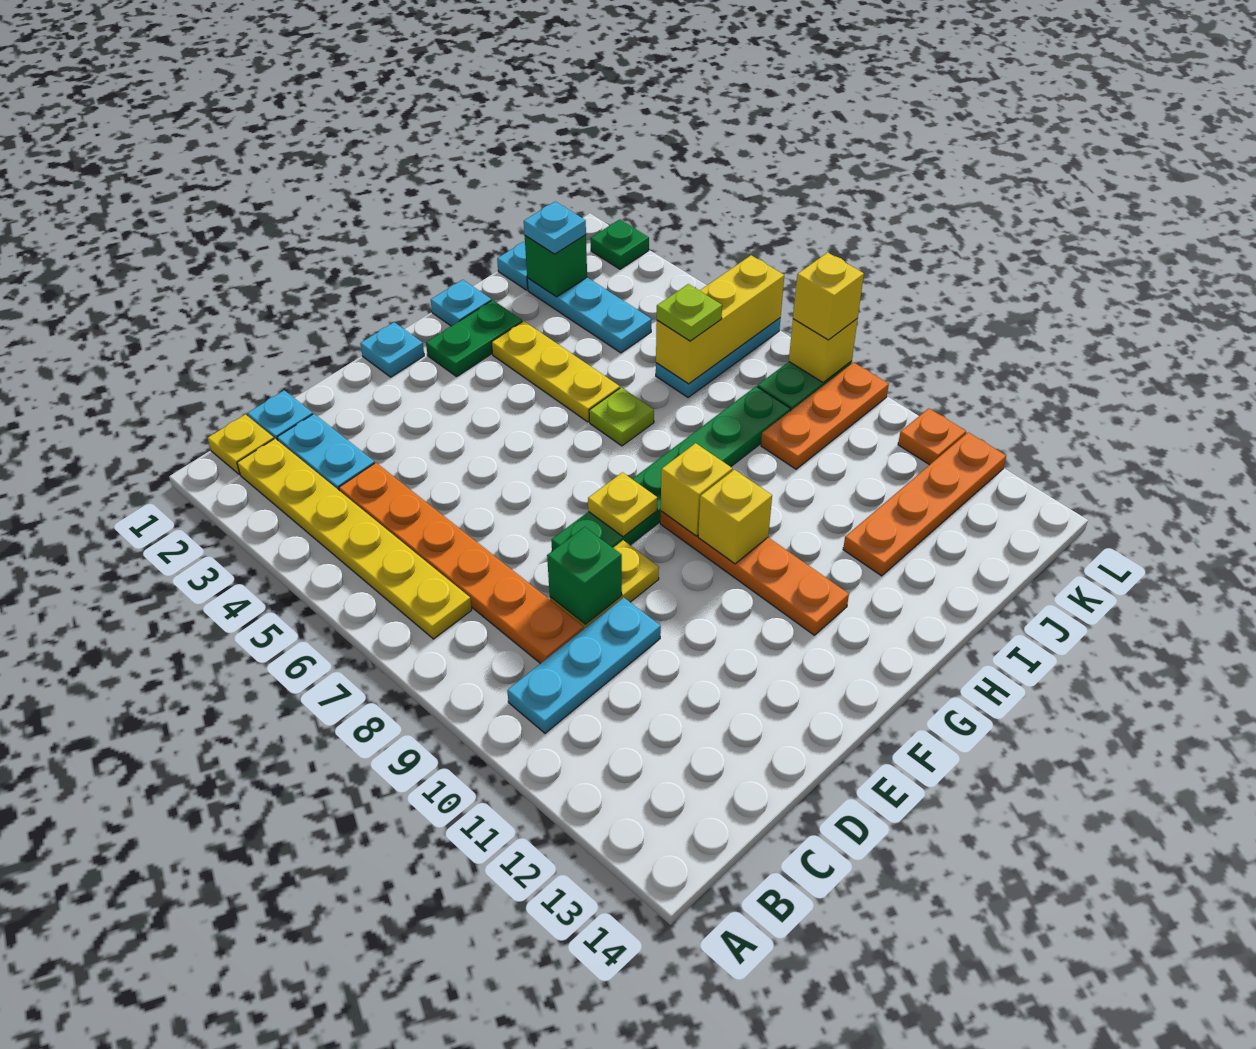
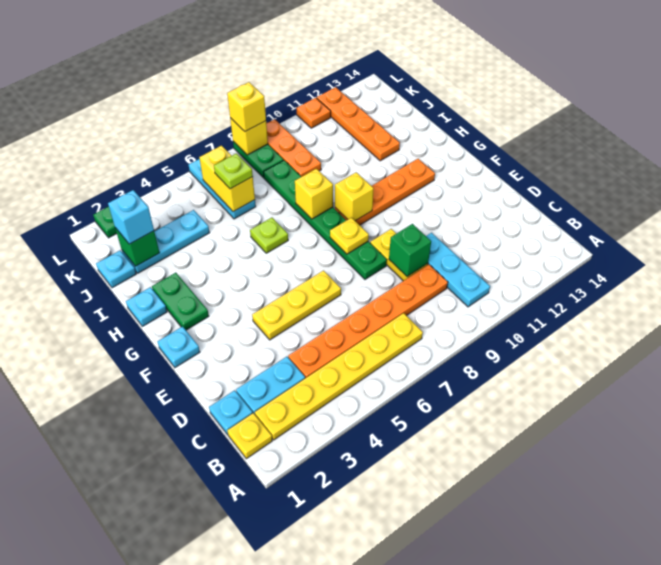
yellow 1x1 brick [698,470,772,564] -> yellow 1x1 brick moved to [295,169,333,219]
yellow 1x3 plate [491,321,620,422] -> yellow 1x3 plate moved to [252,271,341,340]
cyan 1x1 plate [524,202,586,254] -> cyan 1x1 brick [108,190,154,244]
yellow 1x3 brick [656,255,784,384] -> yellow 1x2 brick [199,146,255,212]

